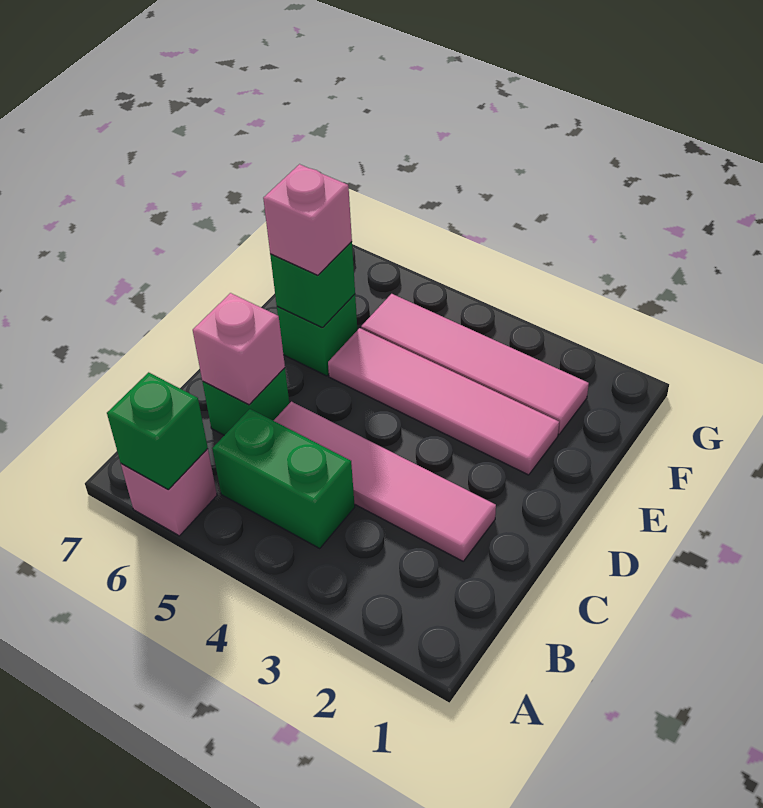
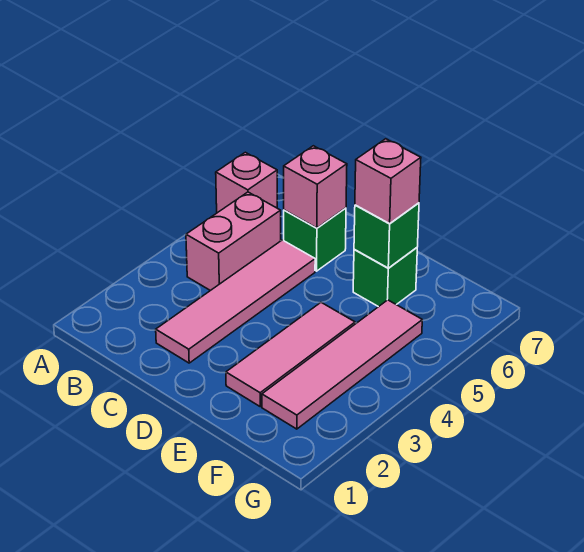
green 1x1 brick [107,372,208,489] -> none
green 1x2 brick [212,409,355,548] -> pink 1x2 brick [186,192,281,291]
pink 1x4 tile [328,328,559,475] -> pink 1x3 tile [226,302,355,407]

